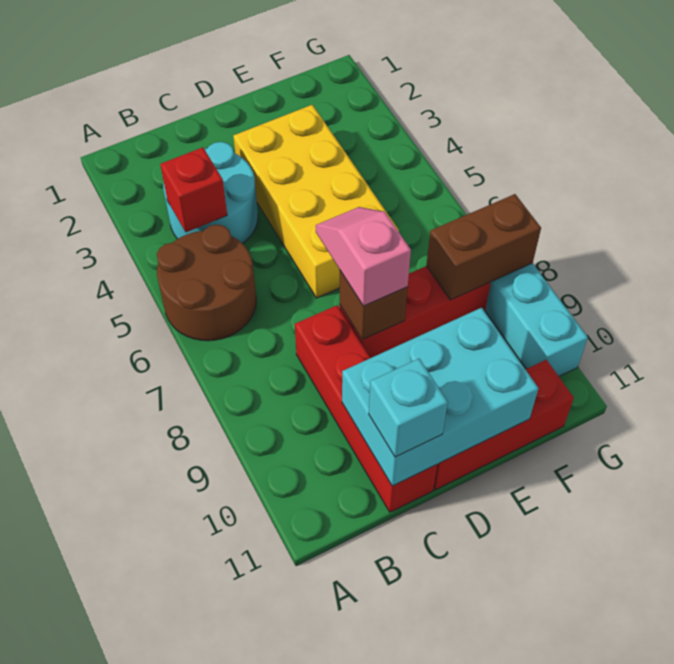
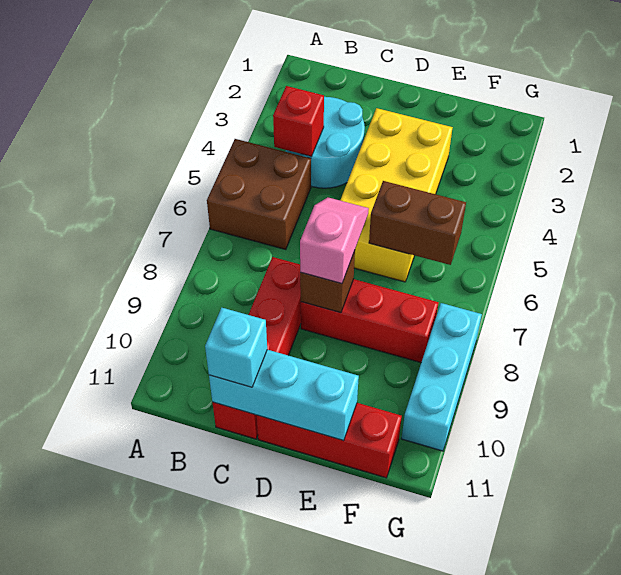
brown 2x2 round brick [157,225,256,341] -> brown 2x2 brick [207,139,311,249]
cyan 2x3 brick [342,308,538,486] -> cyan 1x3 brick [209,350,359,441]
brown 1x2 brick [426,194,541,300] -> brown 1x2 brick moved to [369,181,466,265]

